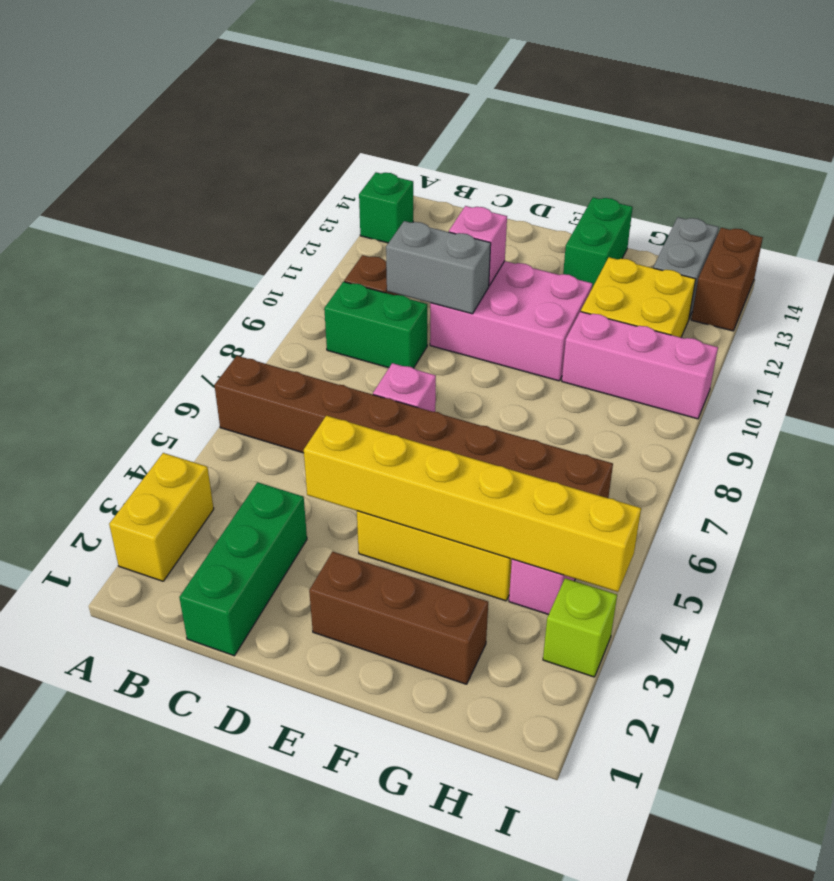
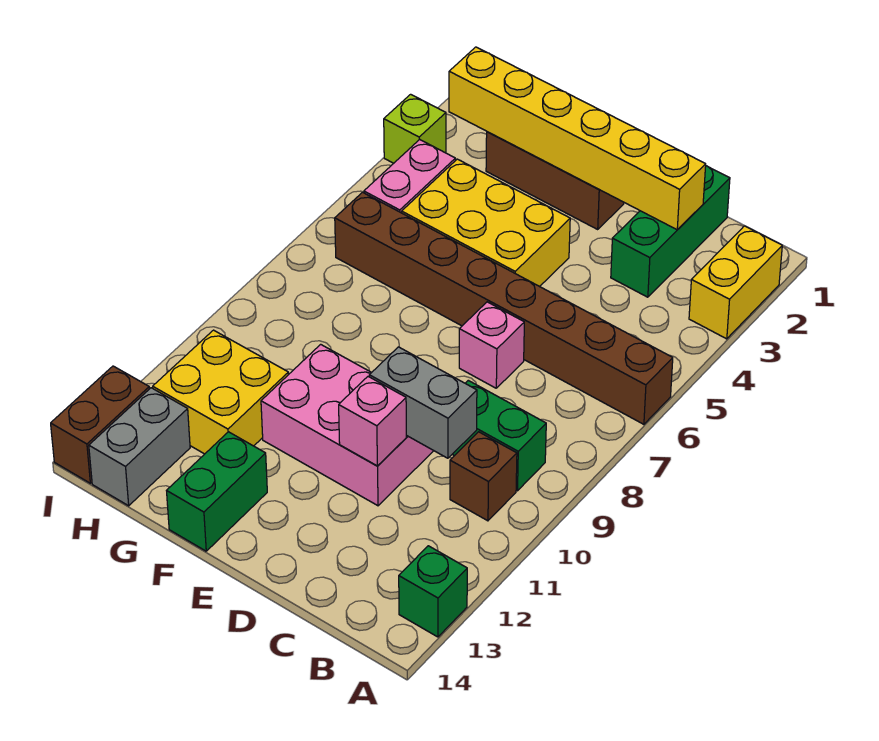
yellow 1x6 brick [304,416,641,592] -> yellow 1x6 brick moved to [449,47,706,230]
pink 1x3 brick [562,311,718,419] -> none

